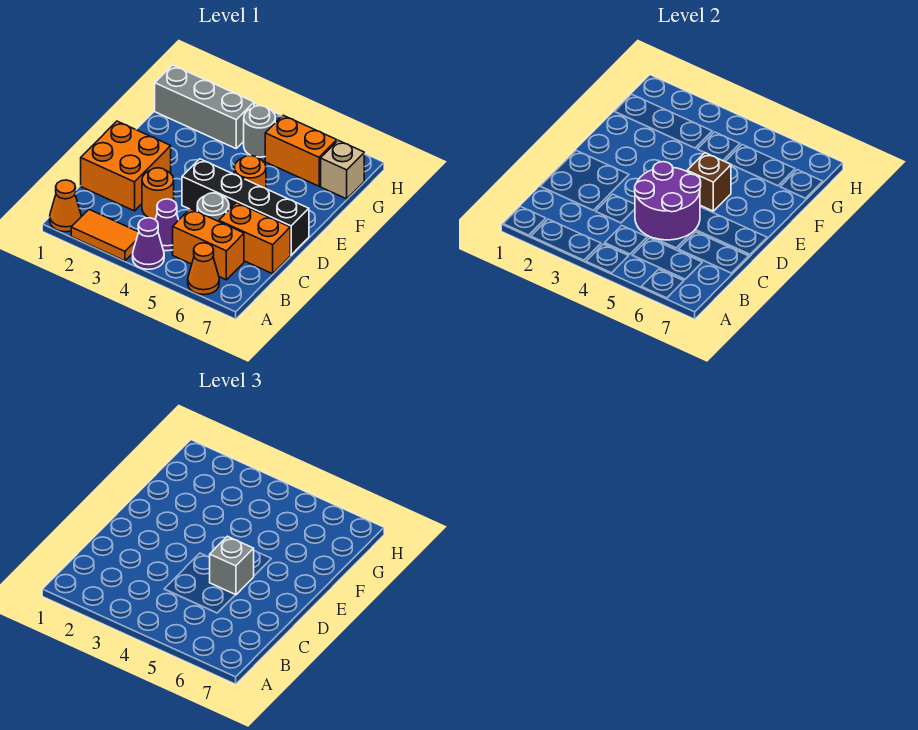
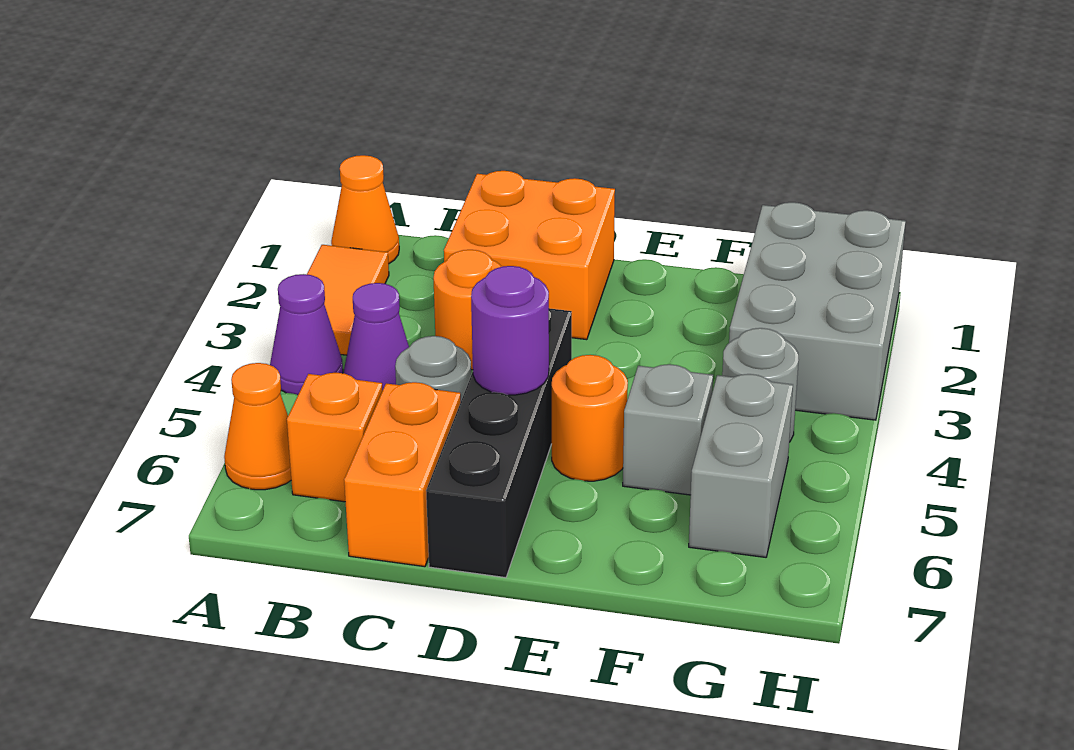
orange 1x2 brick [173,209,244,280] -> orange 1x1 brick [287,373,383,502]
purple 2x2 round brick [635,162,701,240] -> purple 1x1 round brick [471,266,549,395]
grey 1x1 brick [210,536,254,595] -> grey 1x1 brick moved to [623,364,713,495]
brown 1x1 brick [687,153,731,211] -> none
grey 1x3 brick [155,65,254,148] -> grey 2x3 brick [729,202,906,420]
orange 1x2 brick [265,115,337,186] -> grey 1x2 brick [689,374,793,557]
tan 1x1 brick [321,140,364,199] -> none

